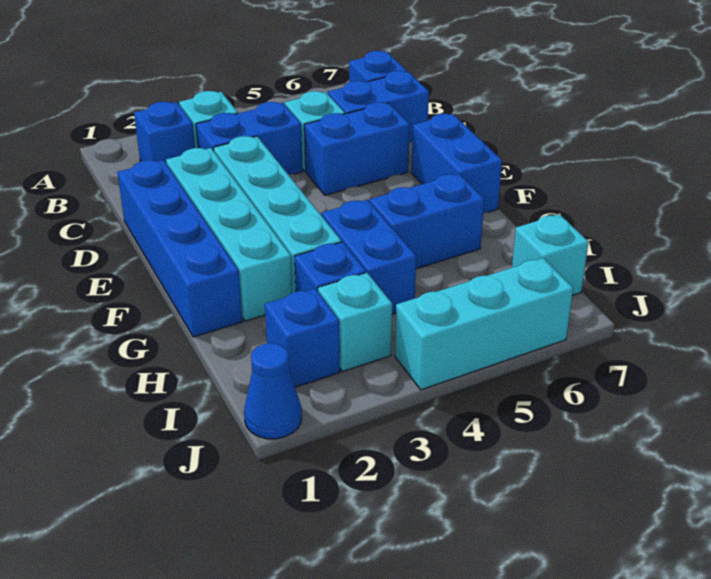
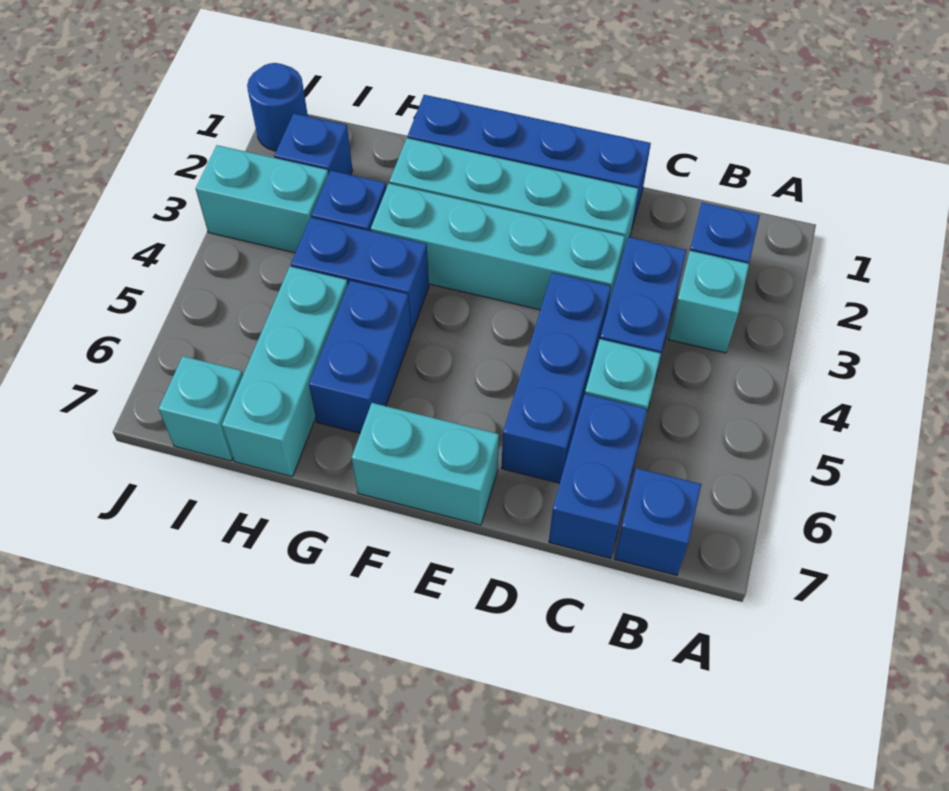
blue 1x2 brick [304,102,410,195] -> blue 1x3 brick [502,273,611,483]
blue 1x2 brick [411,114,502,213] -> cyan 1x2 brick [352,403,499,525]
cyan 1x1 brick [318,273,392,372] -> cyan 1x2 brick [196,145,329,253]
blue 1x1 cone [244,343,302,439] -> blue 1x1 round brick [247,63,308,151]
cyan 1x3 brick [395,258,573,390] -> cyan 1x3 brick moved to [222,267,348,477]

